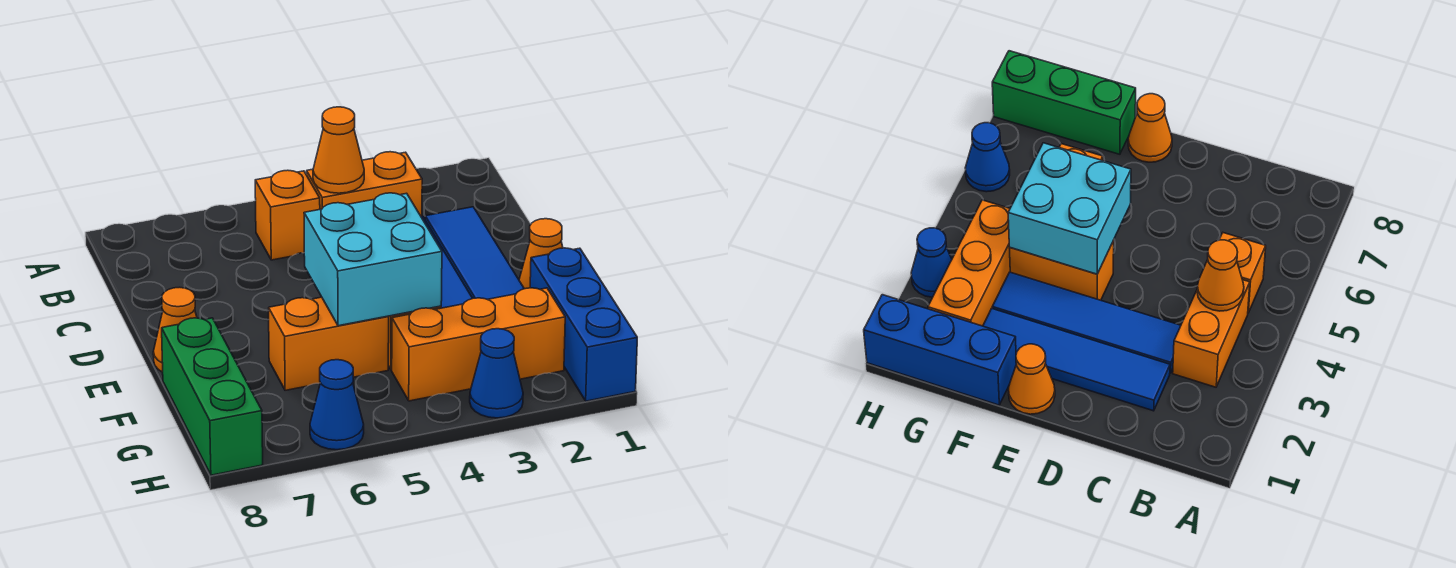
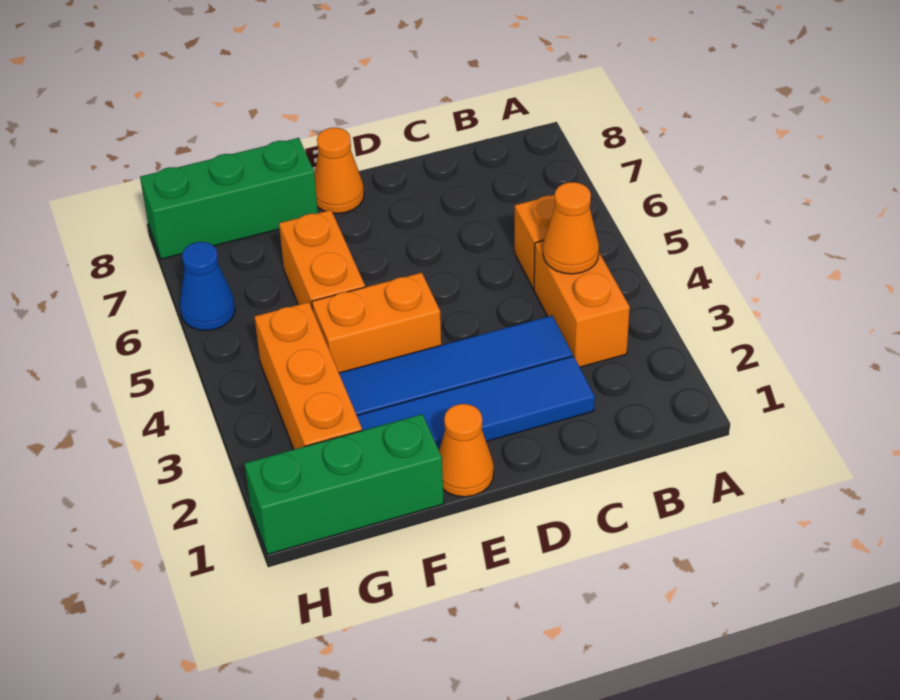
cyan 2x2 brick [304,193,442,326] -> none
blue 1x3 brick [530,248,637,401] -> green 1x3 brick [244,414,444,554]
blue 1x1 cone [470,329,523,418] -> none

